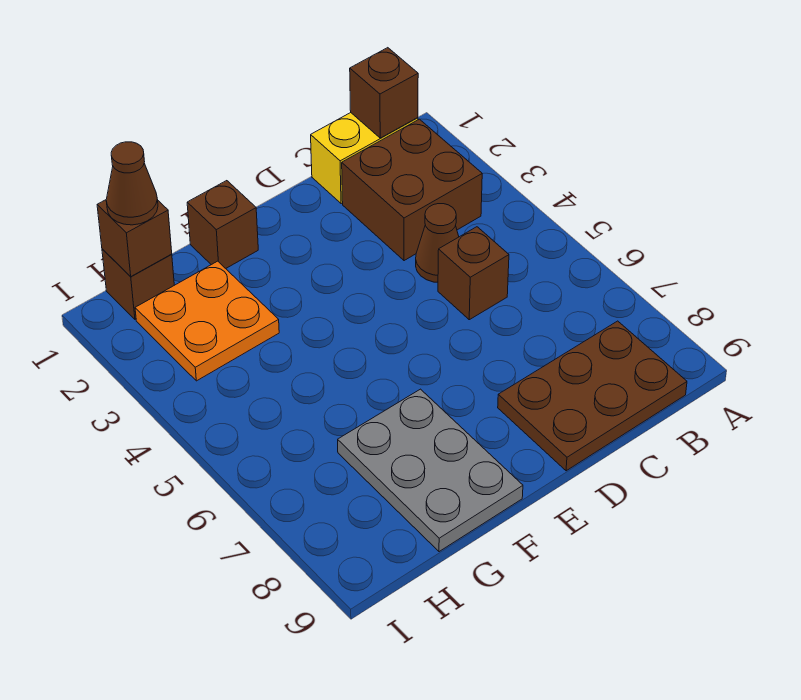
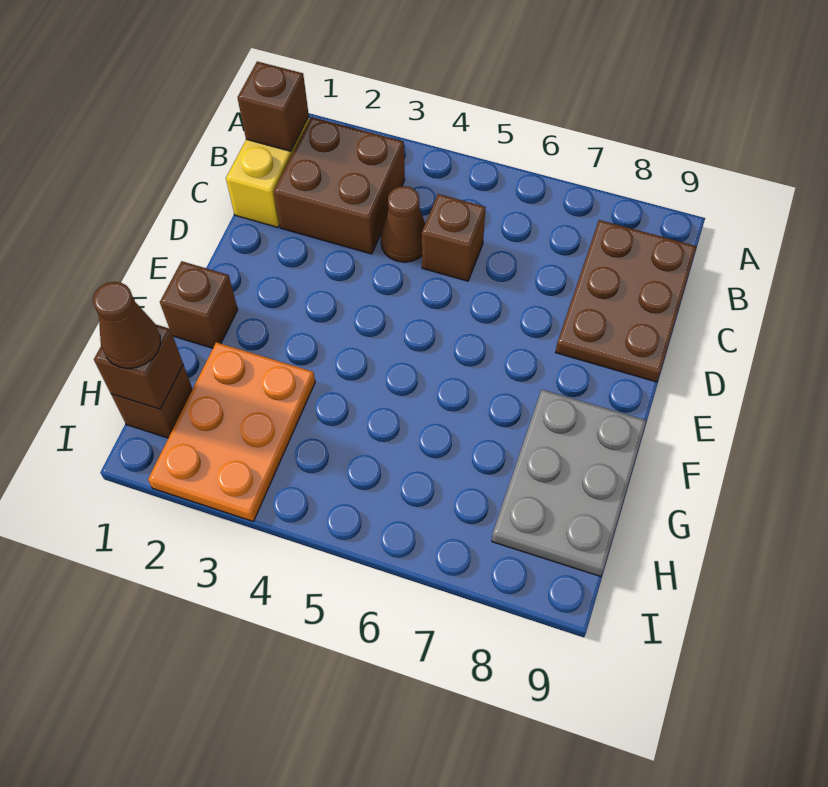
grey 2x3 plate [338,389,523,552] -> grey 2x3 plate turned to [492,390,646,577]
orange 2x2 plate [135,261,279,381] -> orange 2x3 plate [148,342,315,521]

